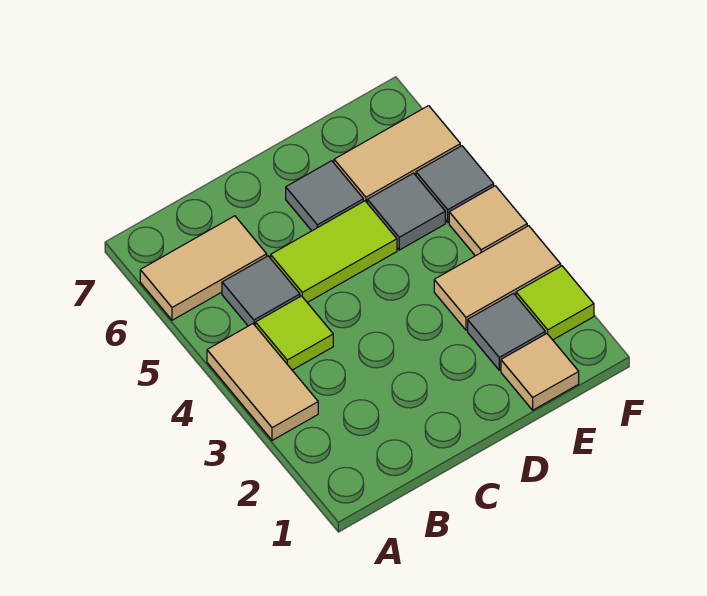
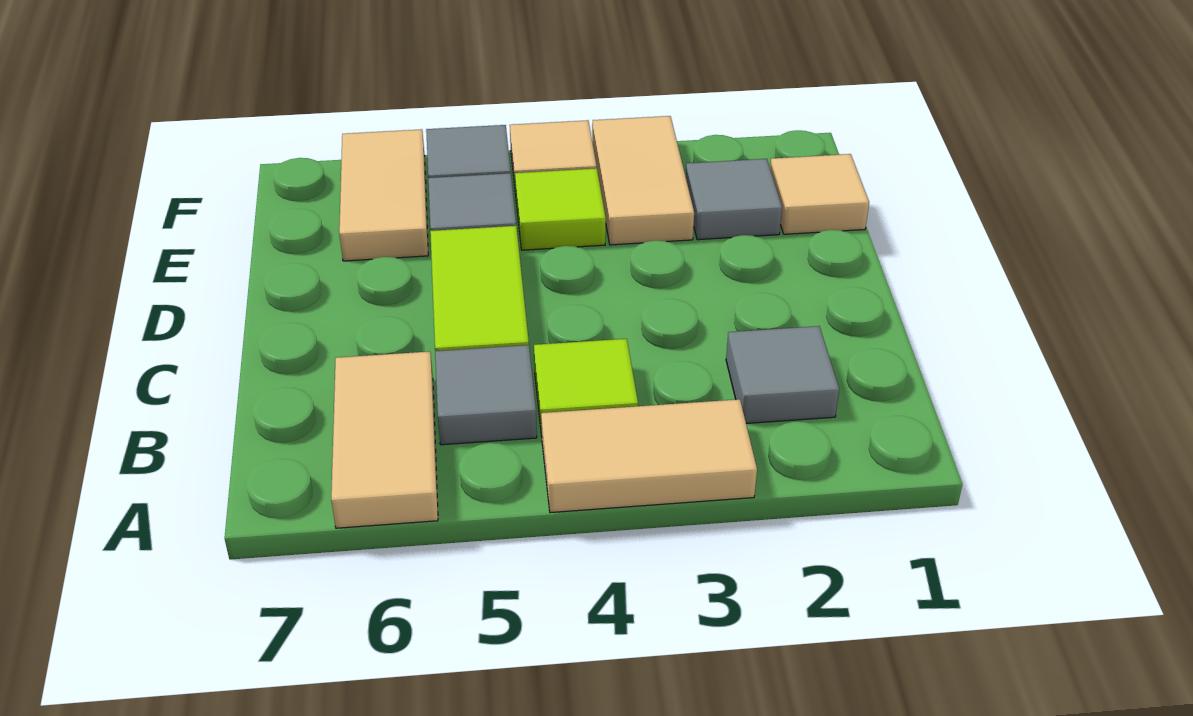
grey 1x1 tile [286,161,364,231] -> grey 1x1 tile moved to [726,326,839,423]
lime 1x1 tile [516,266,594,340] -> lime 1x1 tile moved to [515,168,606,250]

